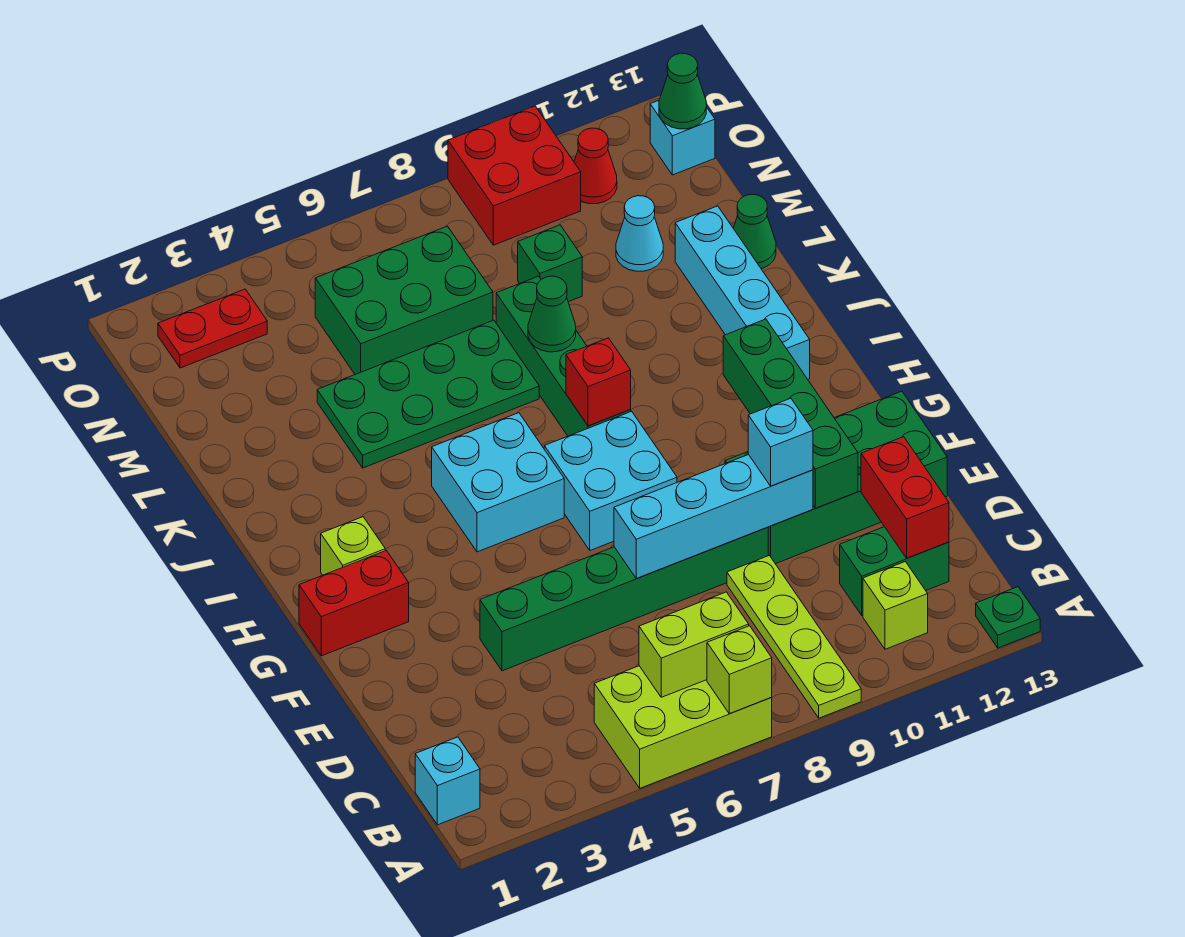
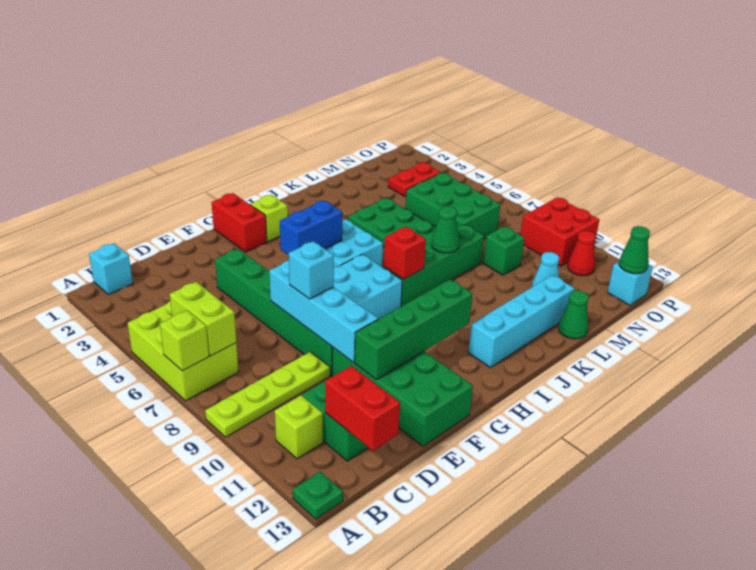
red 1x2 brick [861,437,949,558] -> red 1x2 brick turned to [325,366,400,451]
cyan 1x1 brick [748,398,813,486] -> cyan 1x1 brick moved to [289,241,334,299]
none -> blue 1x2 brick [280,201,342,255]
red 1x2 plate [158,289,267,368] -> red 1x2 plate turned to [388,163,440,196]

